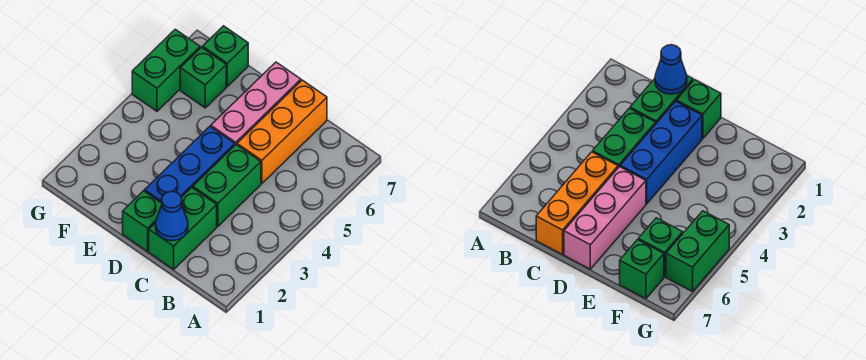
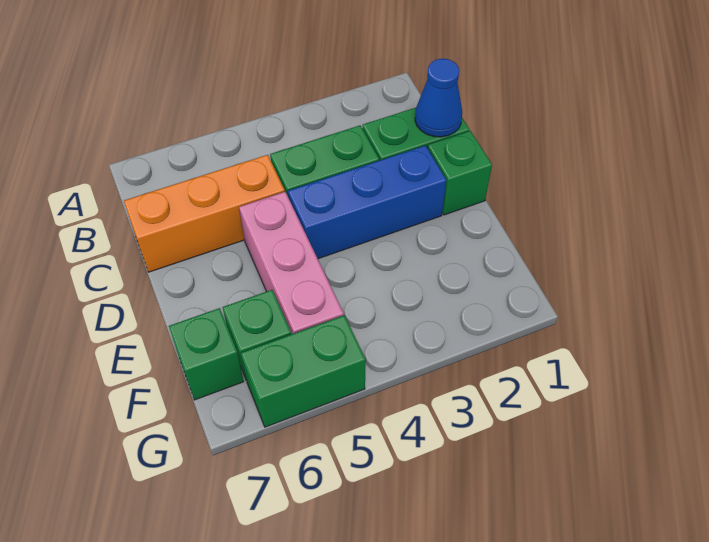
pink 1x3 brick [211,62,301,145] -> pink 1x3 brick turned to [239,192,344,334]

